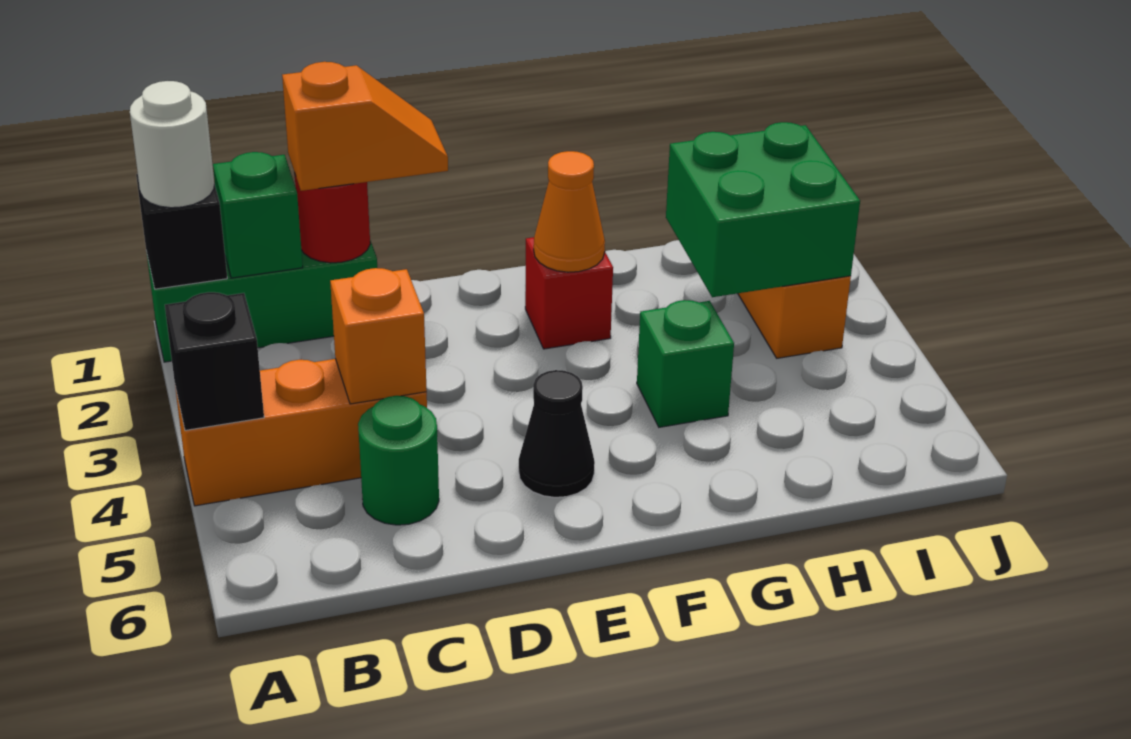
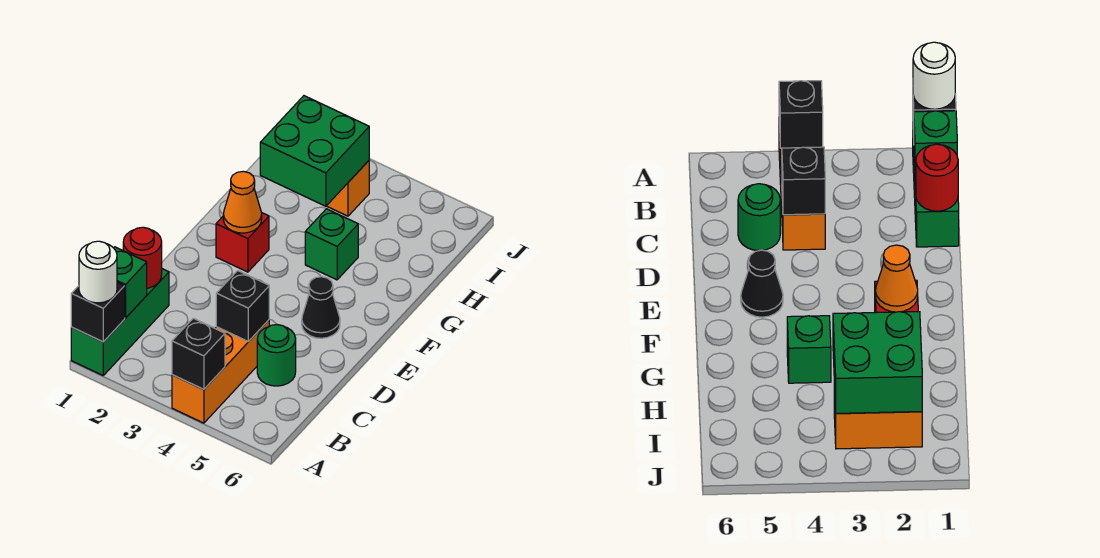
orange 1x2 slope [282,62,448,191] -> none
orange 1x1 brick [330,268,427,404] -> black 1x1 brick [216,271,269,342]

